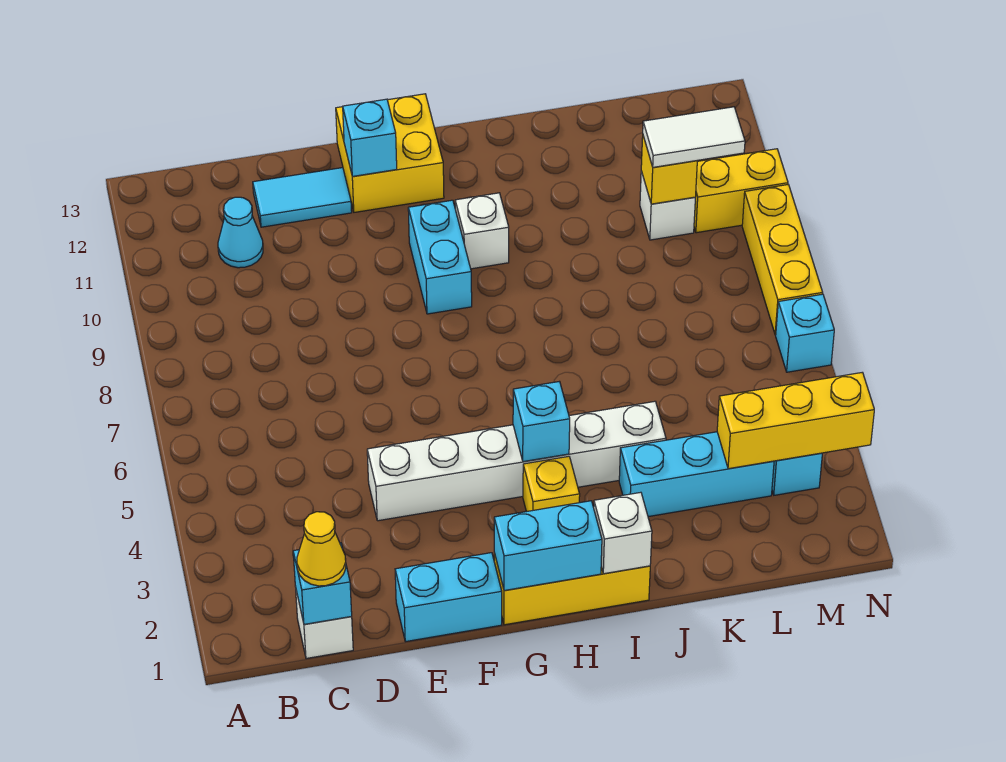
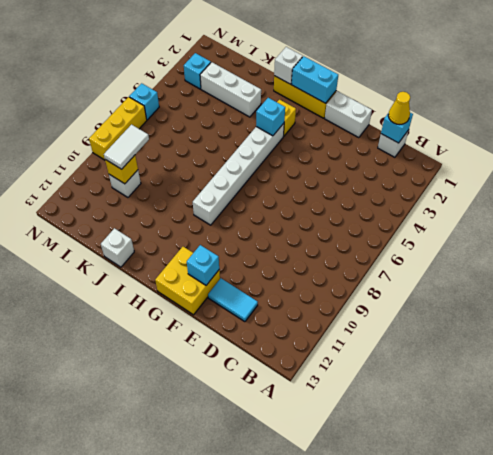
cyan 1x1 cone [218,197,263,268] -> none
cyan 1x2 brick [395,553,502,642] -> white 1x2 brick [325,91,372,138]
white 1x6 brick [367,401,666,521] -> white 1x6 brick turned to [193,123,284,225]
cyan 1x2 brick [408,200,472,314] -> none
white 1x1 brick [455,193,509,269] -> white 1x1 brick moved to [101,228,134,267]
cyan 1x3 brick [619,432,774,517] -> white 1x3 brick [200,62,261,117]
yellow 1x3 brick [717,372,874,469] -> none
white 1x2 tile [643,107,745,167] -> white 1x2 tile turned to [104,125,149,169]
yellow 1x2 brick [694,149,788,233] -> none

